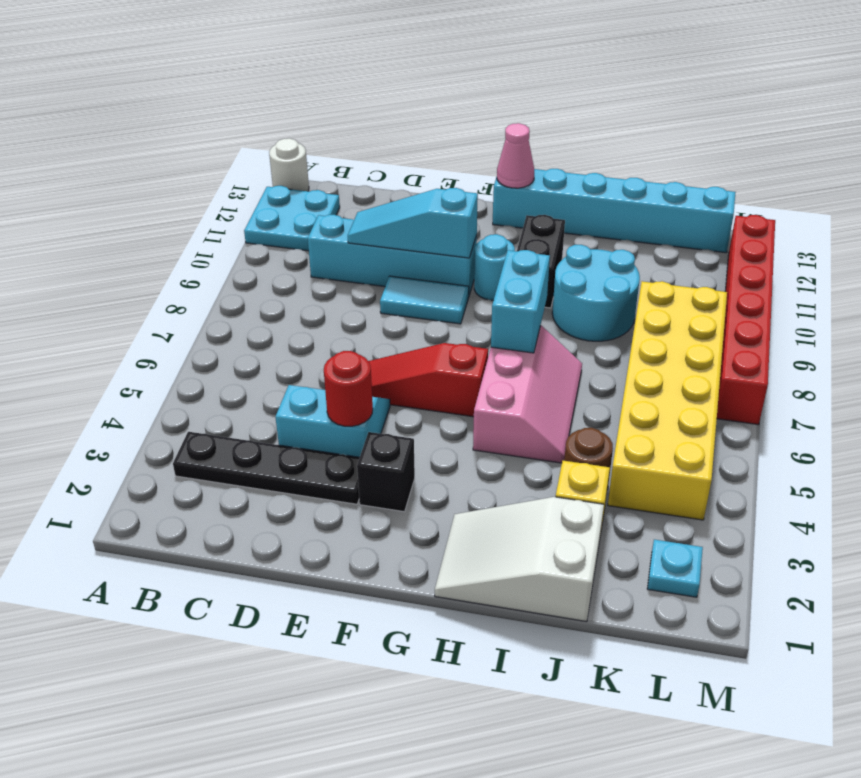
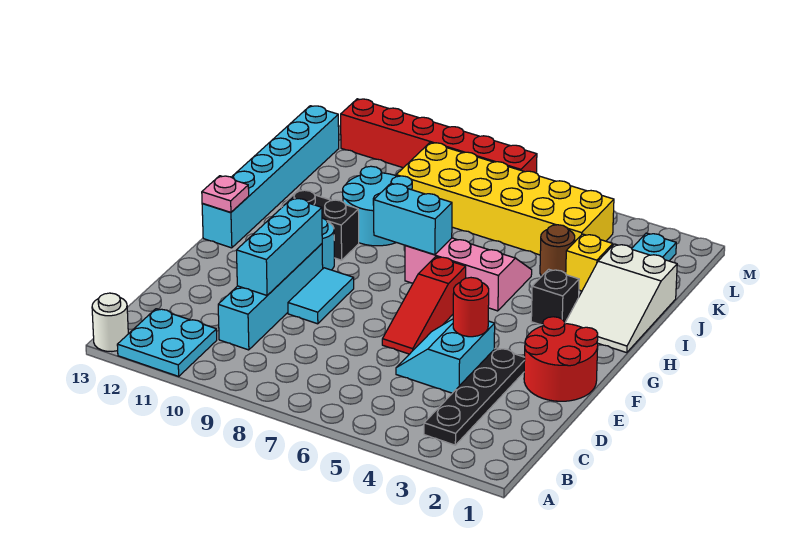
cyan 1x3 slope [348,188,478,258] -> cyan 1x3 brick [236,198,322,295]
none -> red 2x2 round brick [524,317,598,401]
black 1x1 brick [357,432,415,512] -> black 1x1 brick moved to [531,269,579,325]
pink 1x1 cone [497,123,534,188] -> pink 1x1 plate [202,176,249,212]

